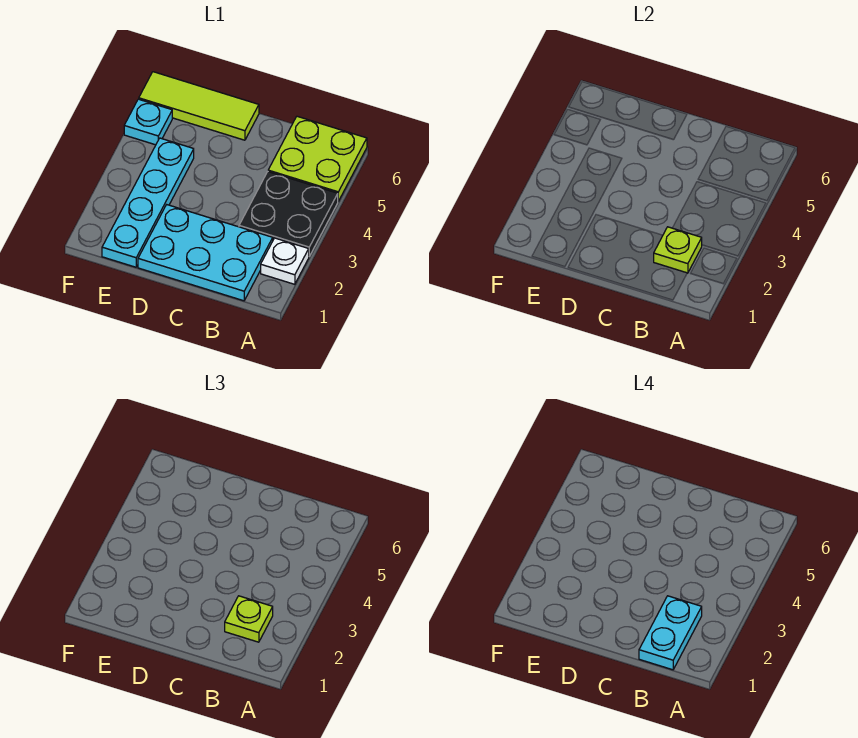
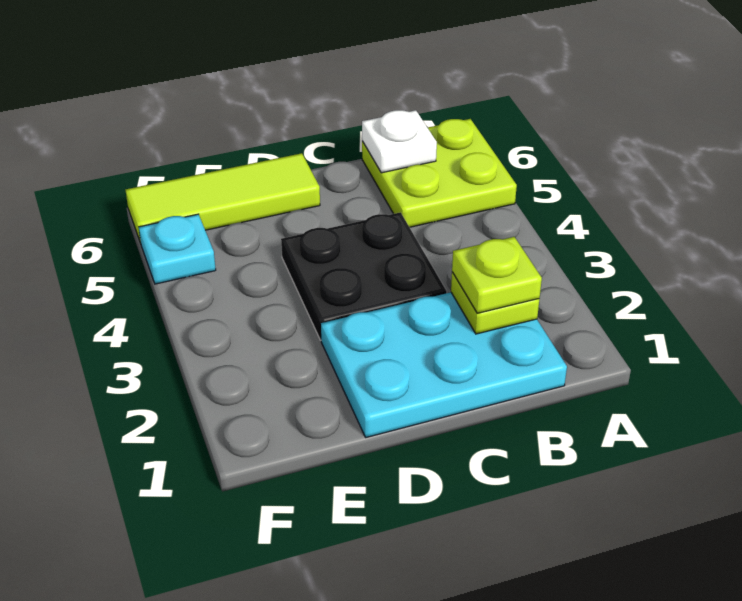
white 1x1 plate [261,238,309,284] -> white 1x1 plate moved to [362,110,437,173]
black 2x2 plate [239,172,338,256] -> black 2x2 plate moved to [281,212,447,340]
cyan 1x2 plate [639,596,702,670] -> none
cyan 1x4 plate [102,138,194,267] -> none

